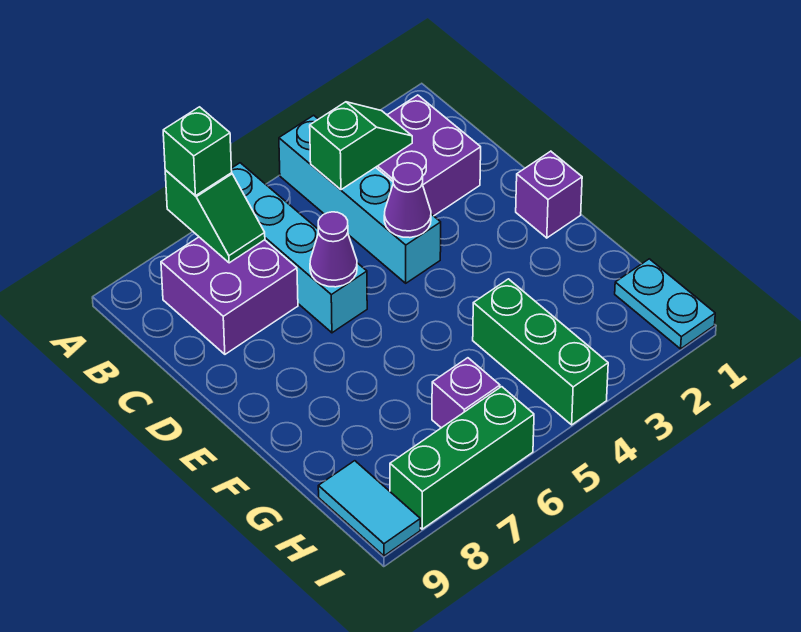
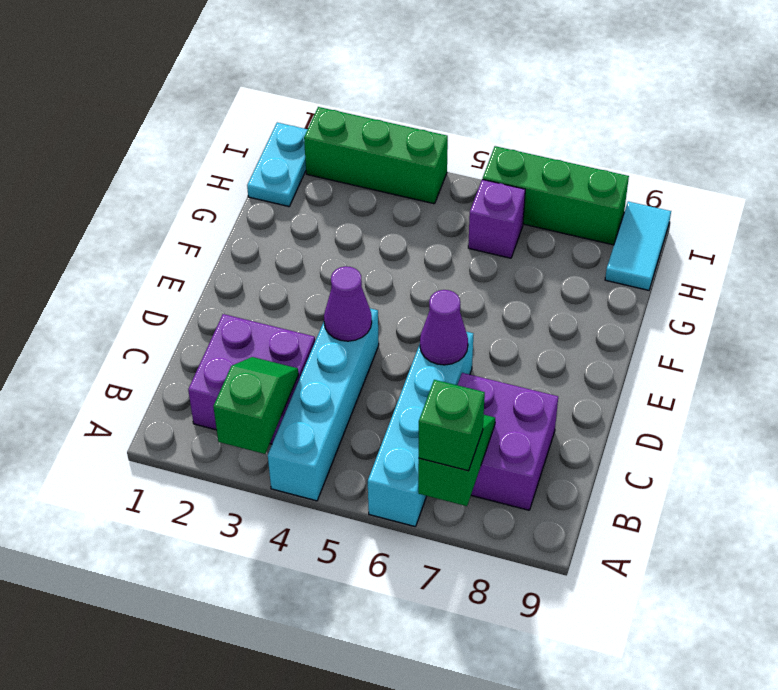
green 1x2 slope [310,102,412,190] -> green 1x2 slope turned to [213,357,298,454]
purple 1x1 brick [516,151,582,238] -> none
green 1x3 brick [473,279,608,425] -> green 1x3 brick turned to [304,107,448,204]

